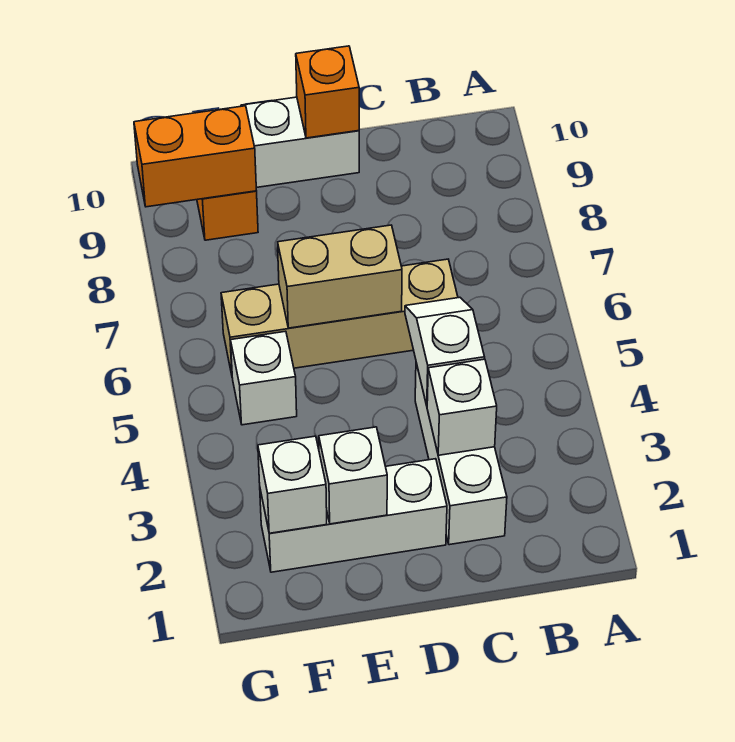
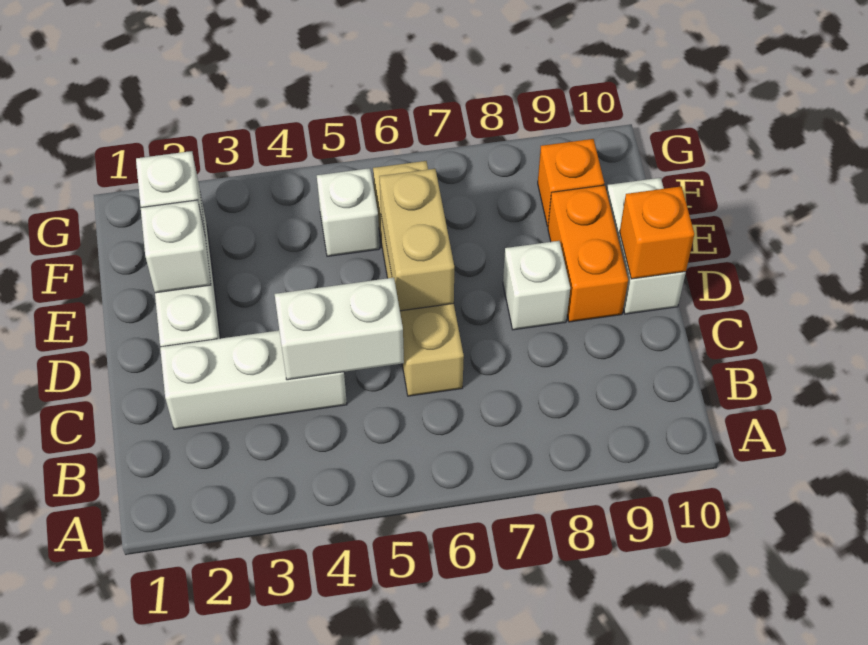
white 1x1 brick [427,359,497,455] -> white 1x1 brick moved to [503,241,570,330]
white 1x2 slope [405,297,485,405] -> white 1x2 brick [275,278,404,380]
orange 1x2 brick [134,106,256,207] -> orange 1x2 brick moved to [548,185,628,322]

